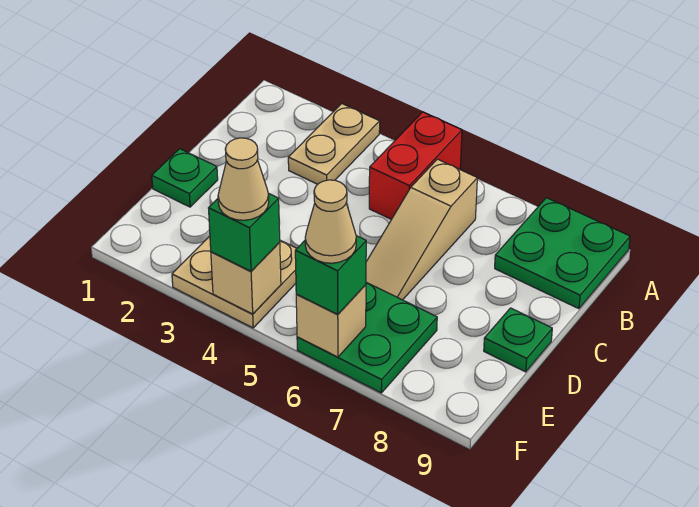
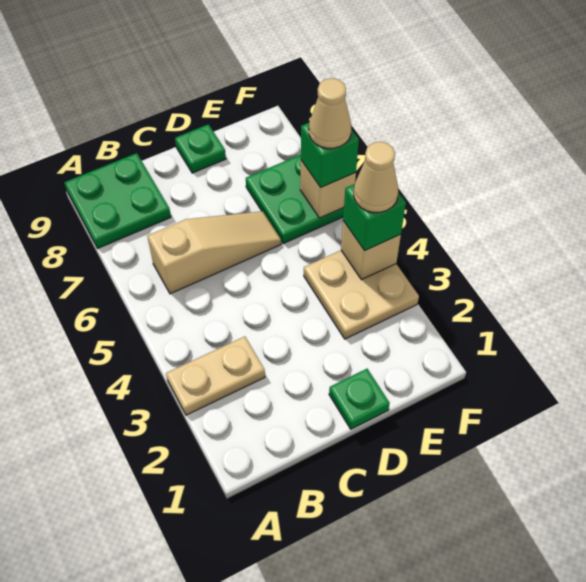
red 1x2 brick [369,112,462,219] -> none

